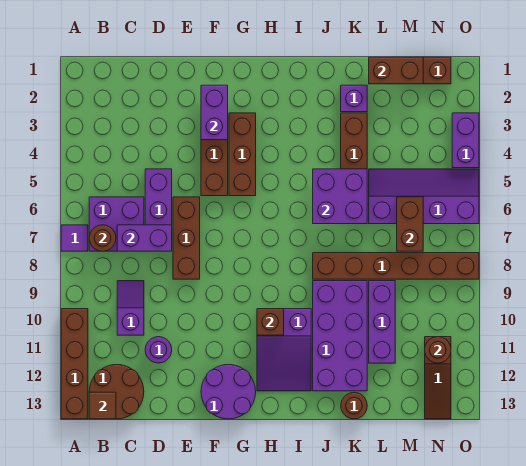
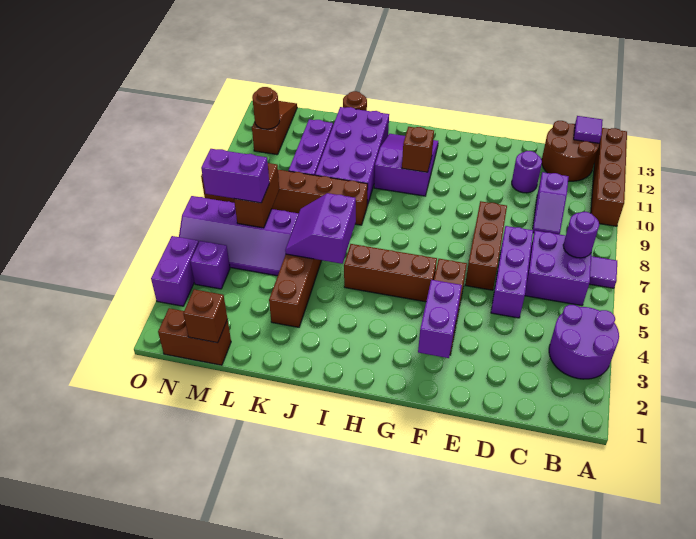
brown 1x1 round brick [89,225,116,251] -> purple 1x1 round brick [563,212,599,258]
brown 1x1 tile [89,392,116,419] -> purple 1x1 tile [574,116,603,143]
purple 1x2 brick [117,225,172,251] -> purple 1x2 brick moved to [201,149,269,203]
purple 2x2 round brick [201,365,256,419] -> purple 2x2 round brick moved to [549,305,619,379]
brown 1x3 brick [229,113,256,196] -> brown 1x3 brick turned to [344,244,437,302]
purple 2x2 brick [313,169,367,224] -> purple 2x2 slope [285,193,356,264]
purple 1x1 brick [341,85,367,112] -> purple 1x1 brick moved to [190,241,230,289]
brown 1x2 brick [369,57,423,84] -> brown 1x1 brick [183,289,227,343]

